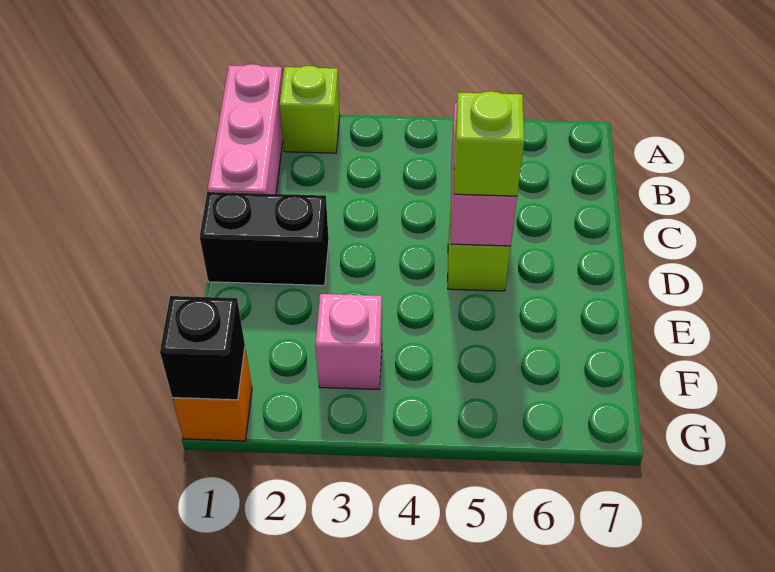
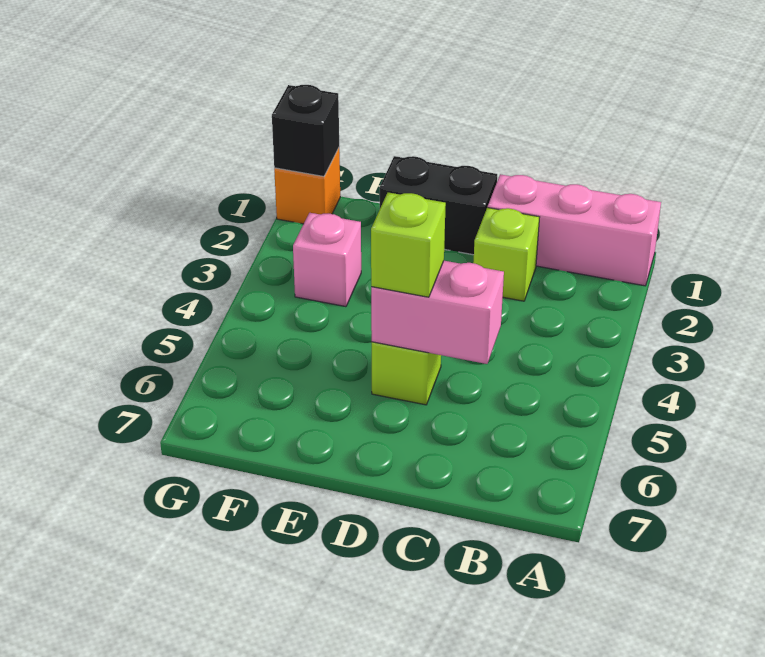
lime 1x1 brick [279,66,340,153] -> lime 1x1 brick moved to [473,208,539,301]
black 1x2 brick [200,192,329,285] -> black 1x2 brick turned to [380,156,497,255]

